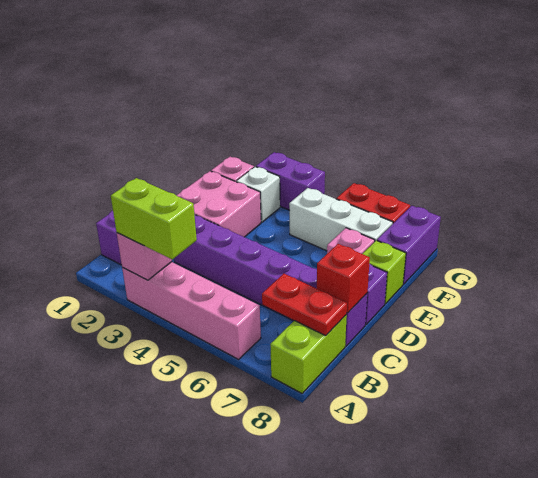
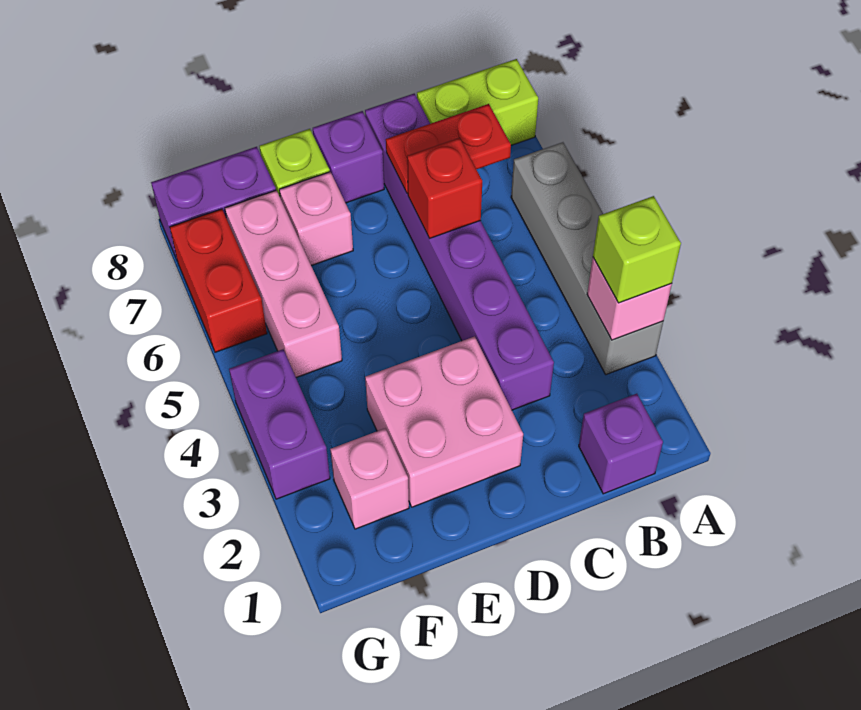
pink 1x4 brick [122,262,261,359] -> grey 1x4 brick [511,142,663,375]
lime 1x2 brick [111,178,197,259] -> lime 1x1 brick [593,196,681,303]
red 1x2 plate [262,274,347,336] -> red 1x2 plate turned to [386,104,511,194]
red 1x1 brick [317,244,370,313] -> red 1x1 brick moved to [407,138,482,239]
white 1x1 brick [236,167,280,222] -> none
white 1x3 brick [289,188,393,251] -> pink 1x3 brick [225,190,342,378]

